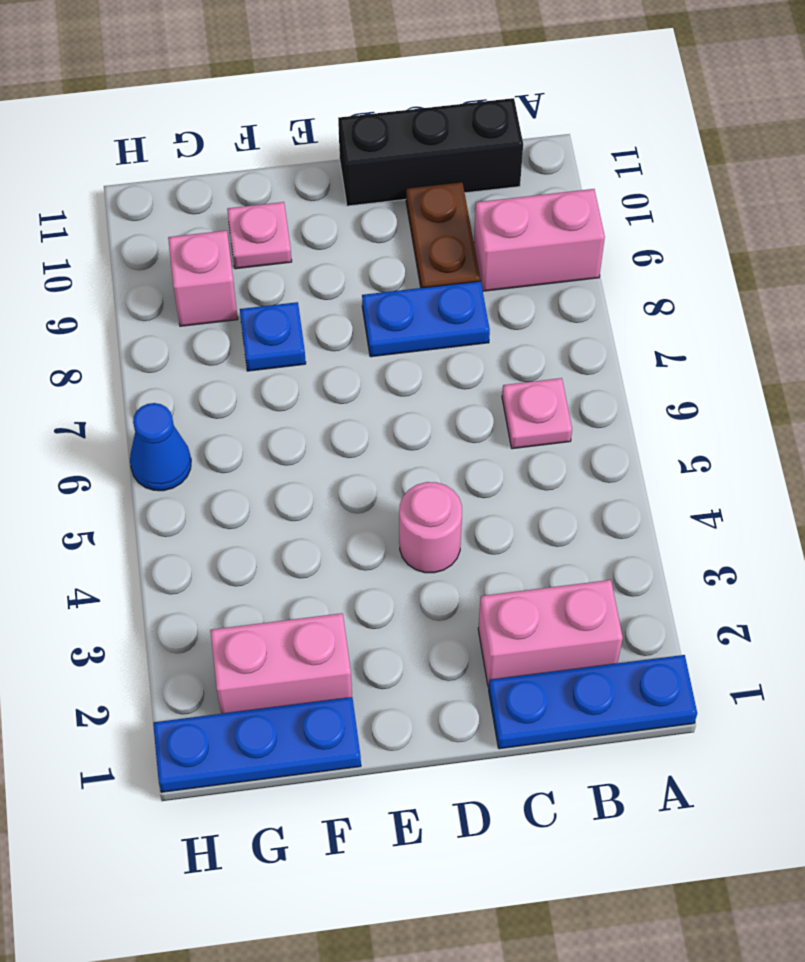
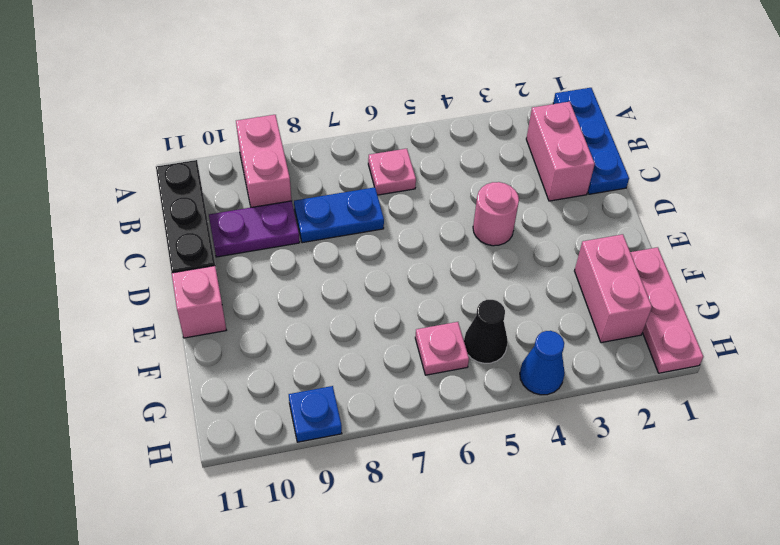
blue 1x2 plate [362,281,490,357] -> blue 1x2 plate turned to [294,187,384,243]
brown 1x2 plate [406,182,480,288] -> purple 1x2 plate [209,201,300,257]
blue 1x3 plate [153,697,361,792] -> pink 1x3 plate [630,247,703,373]
blue 1x1 plate [240,302,306,371] -> blue 1x1 plate moved to [289,386,342,442]
pink 1x1 plate [227,202,292,269] -> pink 1x1 plate moved to [415,322,469,375]
none -> black 1x1 cone [464,300,508,363]
pink 1x1 brick [168,230,238,326] -> pink 1x1 brick moved to [172,266,226,338]
blue 1x1 cone [130,403,191,491] -> blue 1x1 cone moved to [520,331,565,395]

